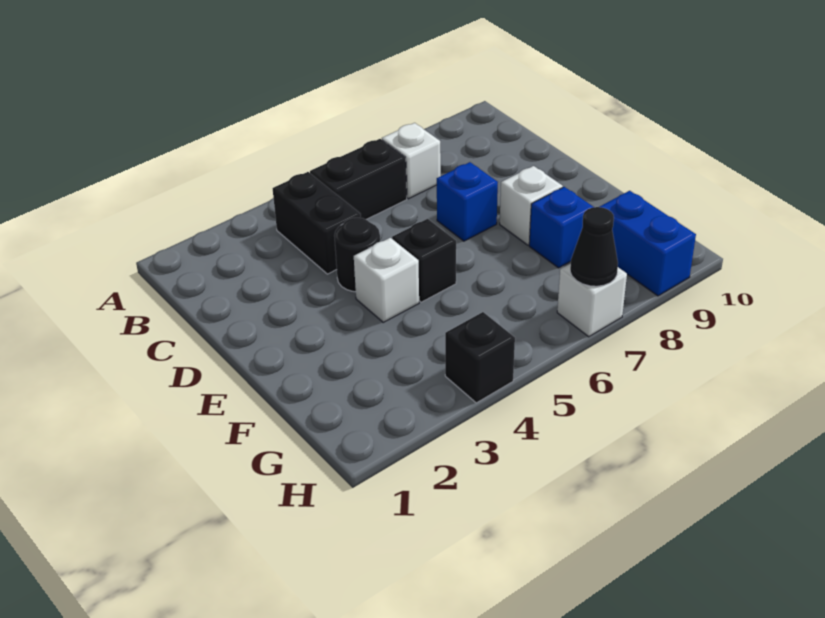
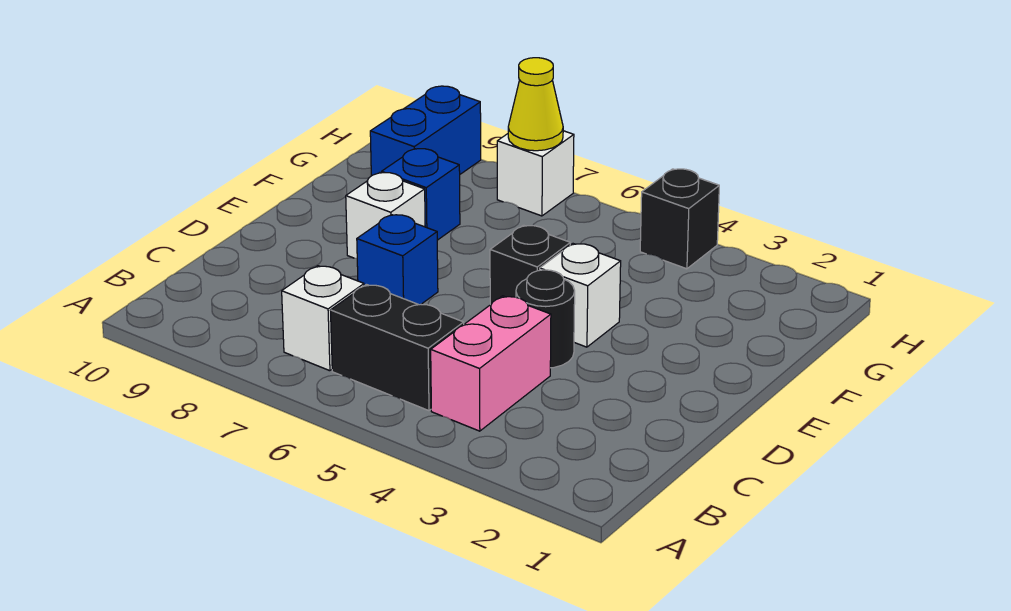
black 1x2 brick [273,172,361,274] -> pink 1x2 brick [431,296,551,431]
black 1x1 cone [570,207,618,286] -> yellow 1x1 cone [508,58,563,151]

